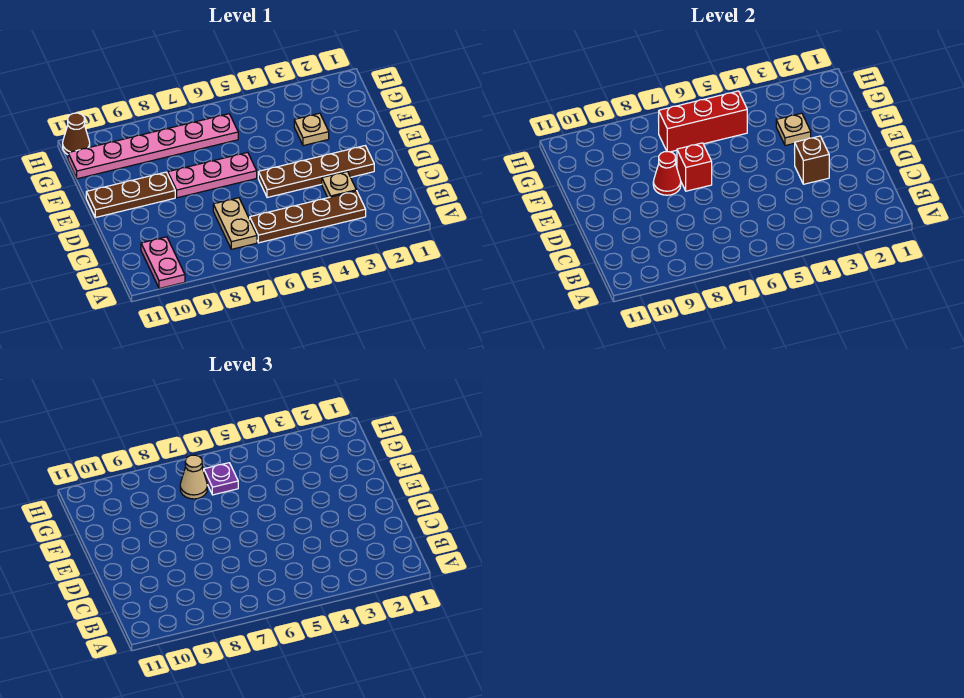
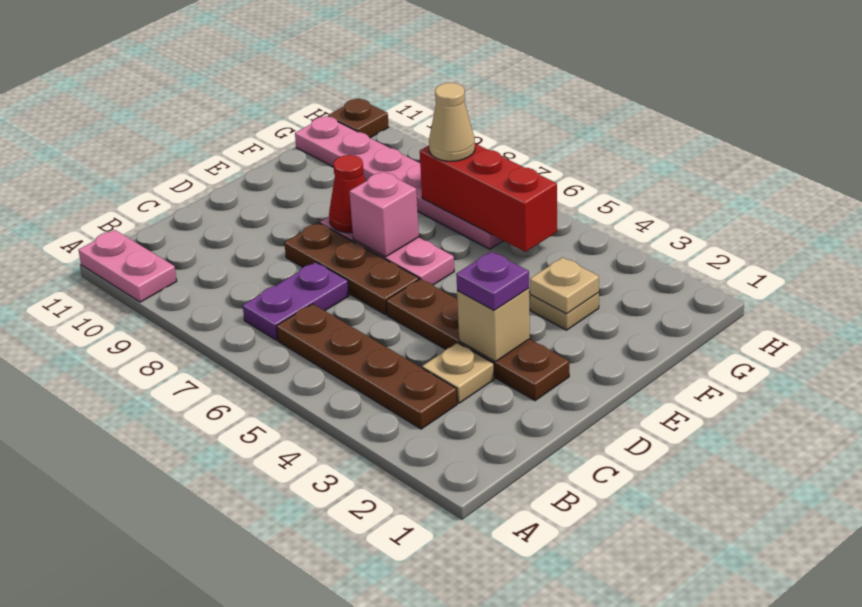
pink 1x2 plate [141,237,185,289] -> pink 1x2 plate turned to [79,230,177,302]
tan 1x2 plate [213,198,257,249] -> purple 1x2 plate [243,262,349,340]
brown 1x1 brick [794,136,829,184] -> tan 1x1 brick [457,288,530,362]
red 1x1 brick [677,143,712,191] -> pink 1x1 brick [349,171,419,257]
brown 1x3 plate [86,172,175,217] -> brown 1x3 plate moved to [284,223,419,315]
purple 1x1 plate [204,463,238,495] -> purple 1x1 plate moved to [456,252,529,310]
brown 1x1 cone [63,113,90,155] -> brown 1x1 plate [328,99,389,138]

